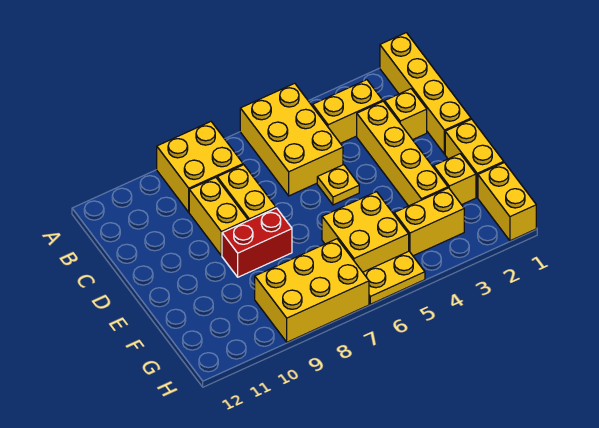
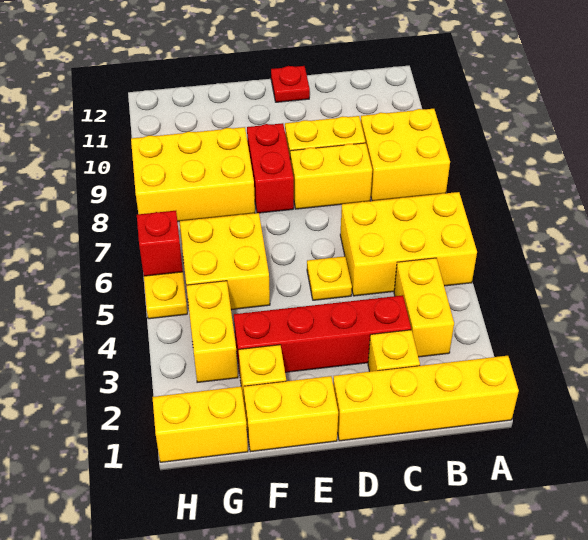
yellow 1x4 brick [357,101,448,206] -> red 1x4 brick [234,295,411,373]
none -> red 1x1 plate [271,66,310,102]
yellow 2x3 brick [255,239,369,342] -> yellow 2x3 brick turned to [131,127,255,222]
none -> red 1x1 brick [137,211,183,276]

